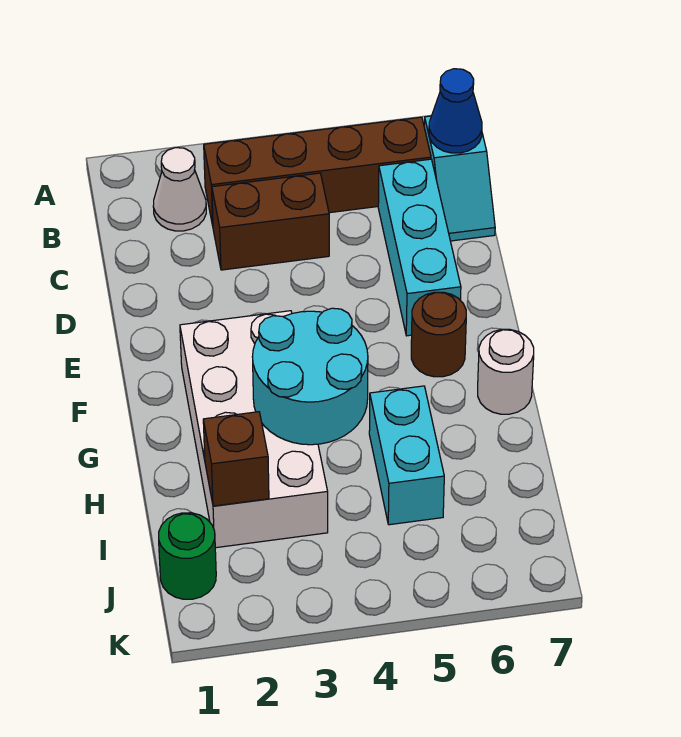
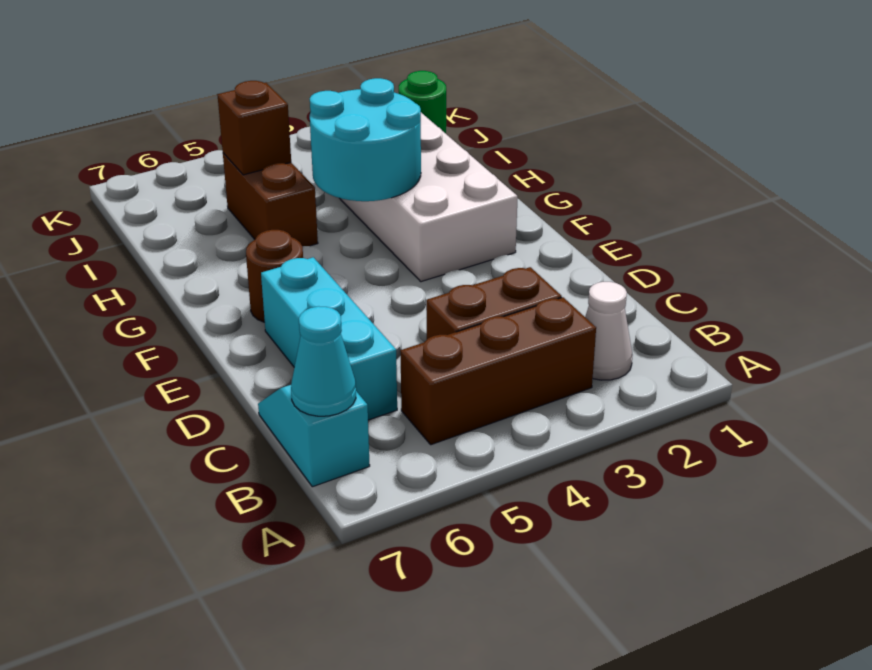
brown 1x4 brick [204,117,431,225] -> brown 1x3 brick [400,297,596,445]
blue 1x1 cone [429,69,482,153] -> cyan 1x1 cone [291,306,356,416]
white 1x1 round brick [478,329,534,414] -> none
cyan 1x2 brick [369,386,444,525] -> brown 1x2 brick [223,153,318,246]
brown 1x1 brick [203,412,269,506] -> brown 1x1 brick moved to [217,81,291,175]

